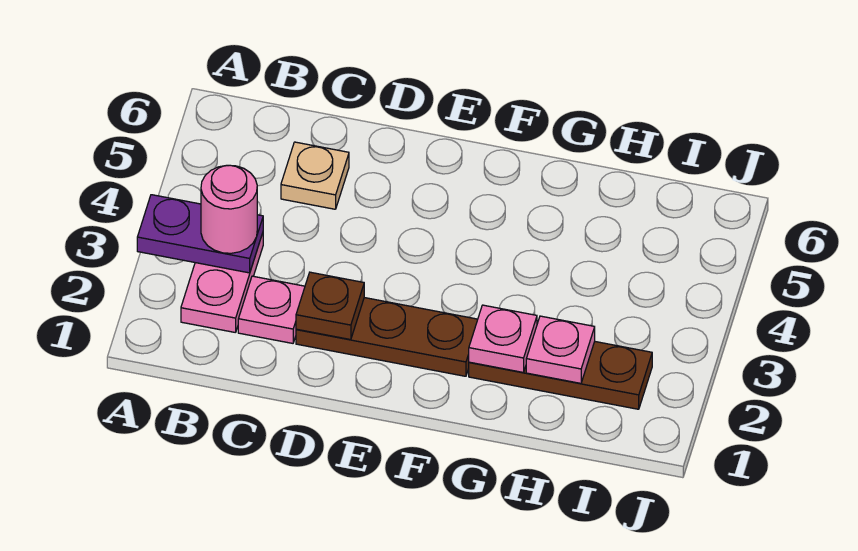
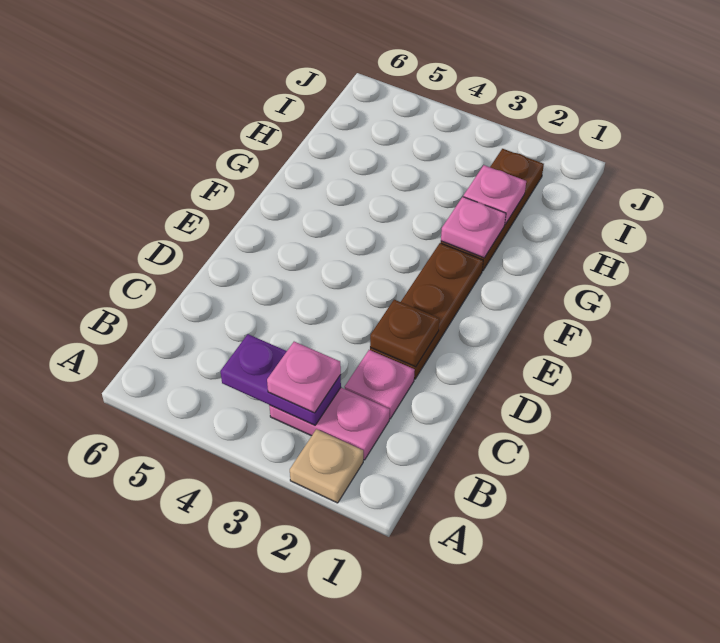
purple 1x2 plate [137,195,263,273] -> purple 1x2 plate turned to [220,334,341,425]
pink 1x1 round brick [201,165,257,253] -> pink 1x1 plate [267,342,341,413]
tan 1x1 plate [281,142,349,209] -> tan 1x1 plate moved to [290,429,363,503]

